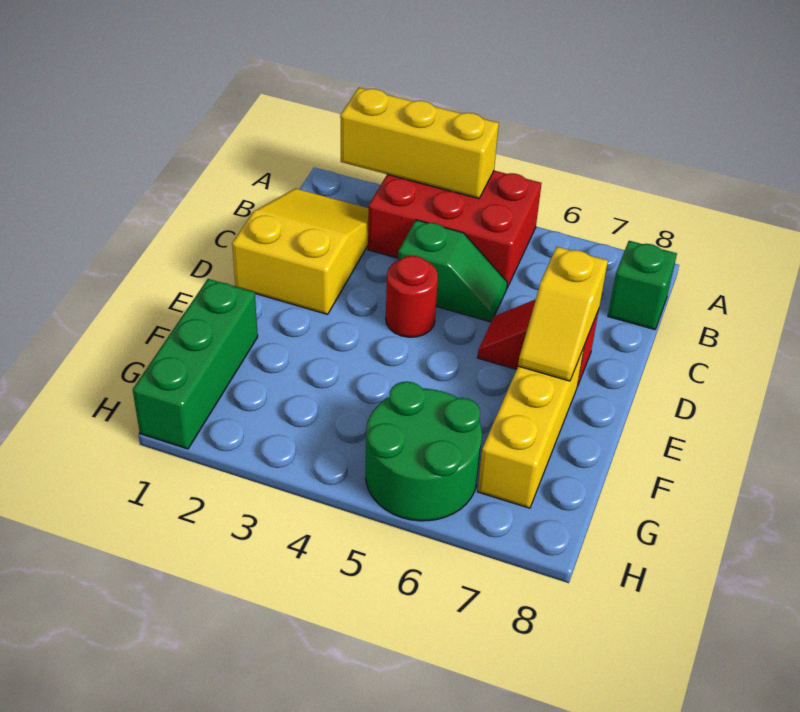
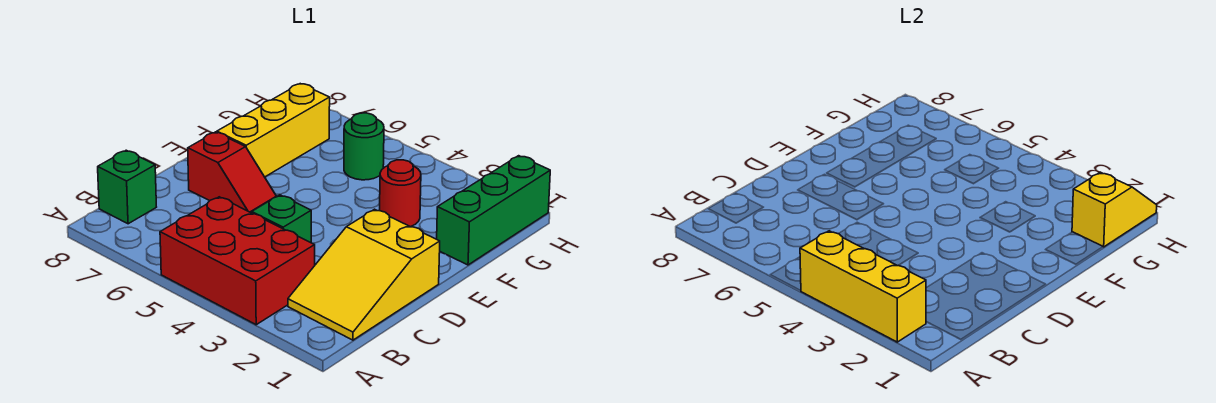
red 1x1 round brick [386,256,438,337] -> red 1x1 round brick moved to [380,160,421,227]
yellow 1x2 slope [518,247,608,381] -> yellow 1x2 slope moved to [1072,172,1157,247]
green 2x2 round brick [366,382,482,521] -> green 1x1 round brick [344,113,384,180]

